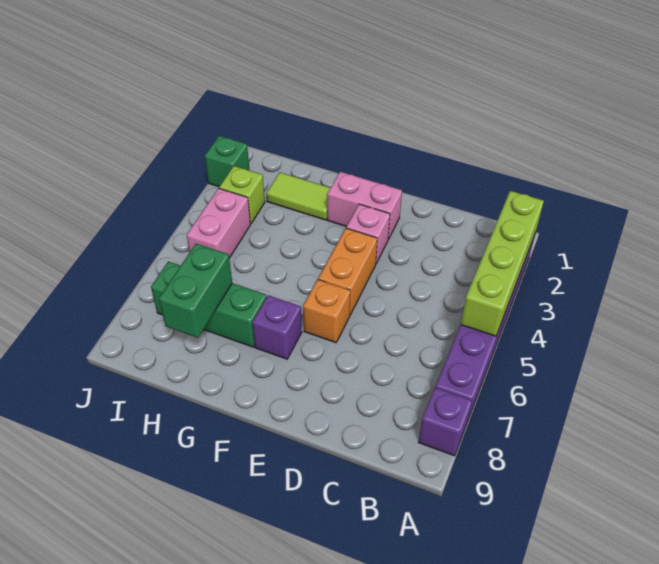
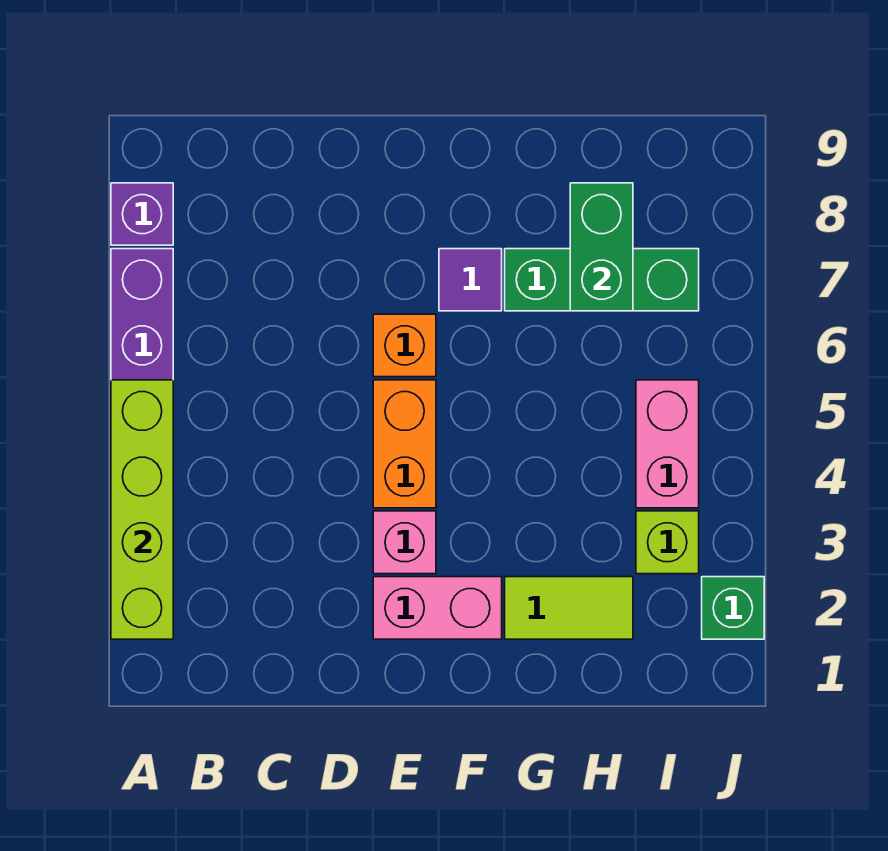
purple 1x1 brick [252,295,302,359] -> purple 1x1 tile [439,249,502,311]

